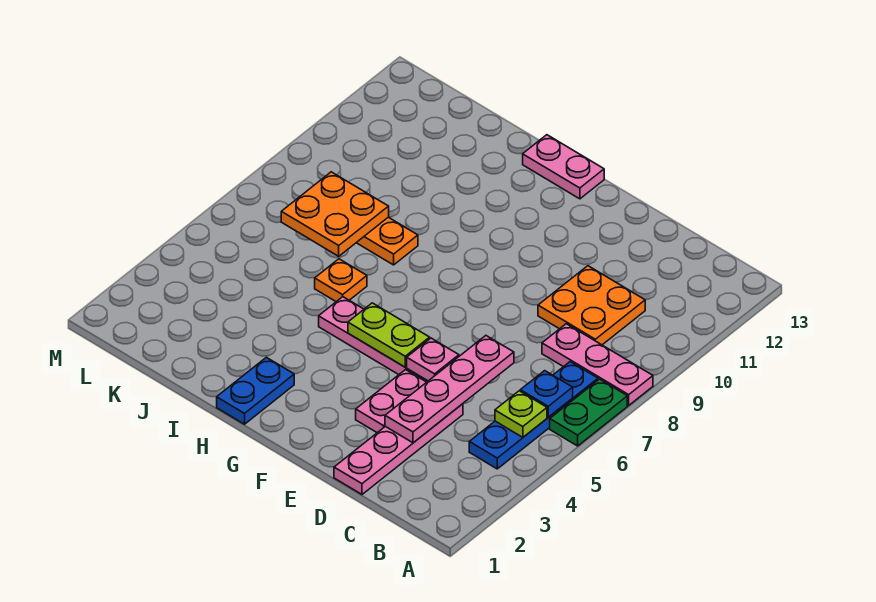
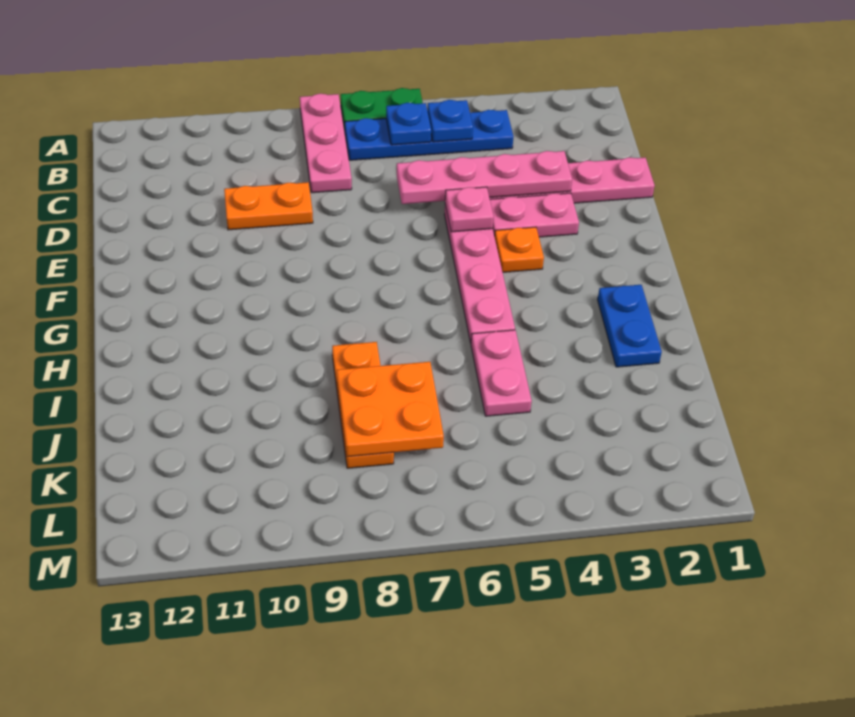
lime 1x1 plate [495,391,547,437] -> blue 1x1 plate [428,100,473,142]
orange 2x2 plate [538,266,645,345] -> orange 1x2 plate [224,182,313,230]
lime 1x2 plate [348,303,430,367] -> none
pink 1x2 plate [523,135,604,199] -> pink 1x2 plate moved to [471,330,532,416]
blue 1x2 plate [217,357,294,424] -> blue 1x2 plate turned to [598,285,662,367]
orange 1x1 plate [315,259,367,302] -> orange 1x1 plate moved to [495,227,544,272]

